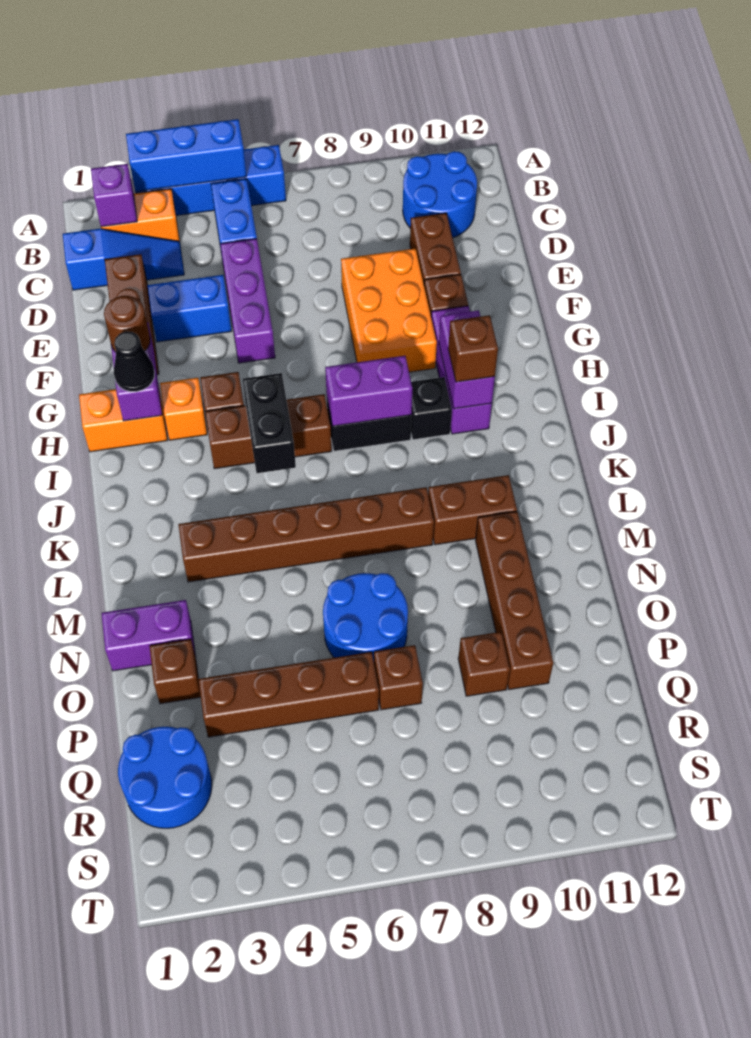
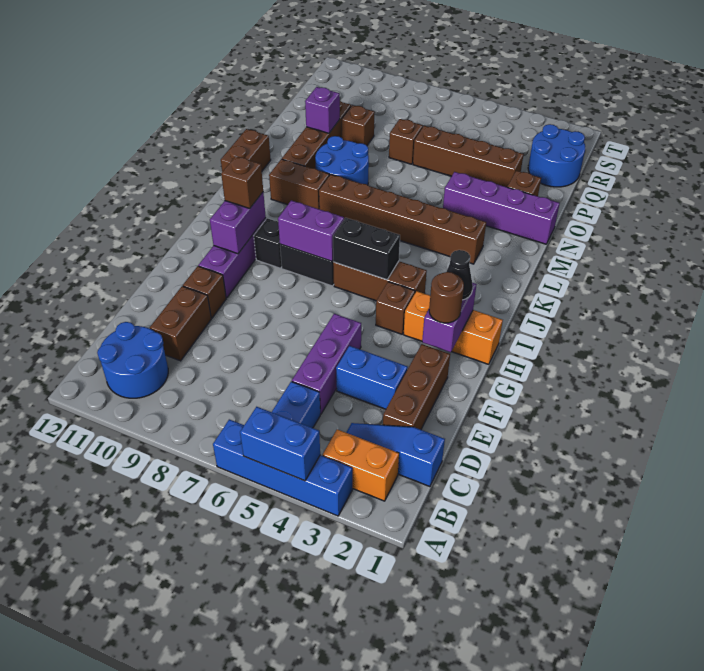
blue 1x3 brick [126,119,246,192] -> blue 1x2 brick [240,407,320,481]
purple 1x1 brick [91,164,137,227] -> purple 1x1 brick moved to [305,87,340,133]
orange 2x3 brick [341,249,437,372] -> none
black 1x2 brick [243,373,296,473] -> black 1x2 brick turned to [333,218,400,280]
none -> brown 1x2 brick [221,129,271,172]
purple 1x2 brick [102,600,196,671] -> purple 1x4 brick [443,172,560,244]
blue 2x2 round brick [323,573,408,661] -> blue 2x2 round brick moved to [315,136,369,185]

